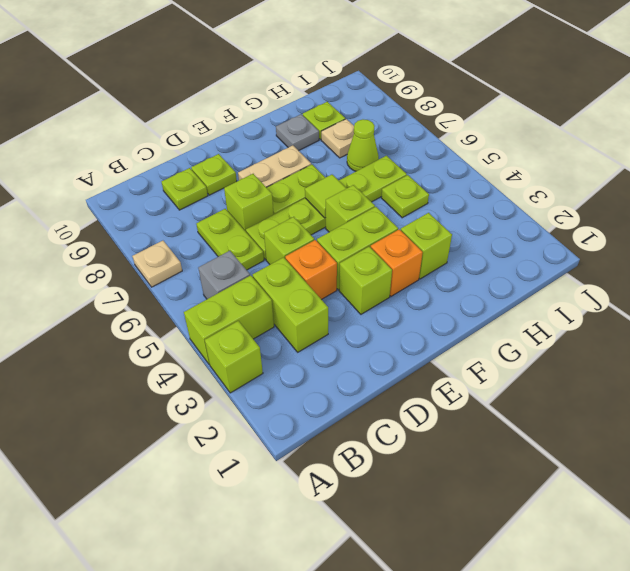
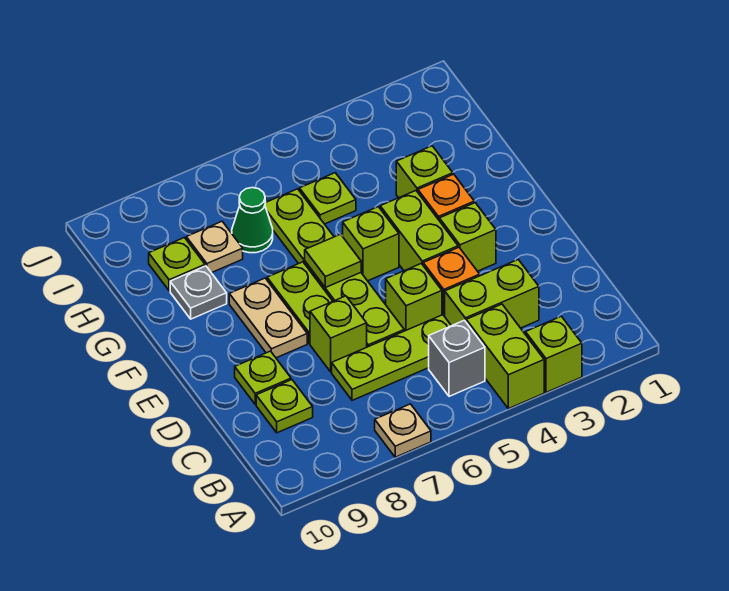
lime 1x2 plate [196,209,264,270] -> lime 1x3 plate [332,315,451,400]
lime 1x1 cone [347,119,379,171] -> green 1x1 cone [232,188,273,253]

